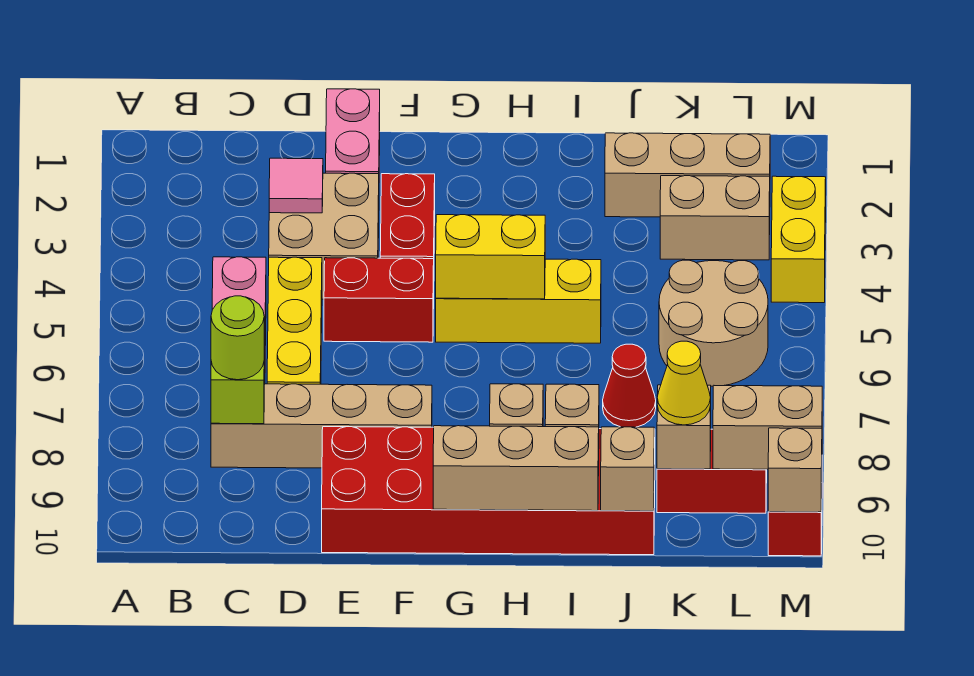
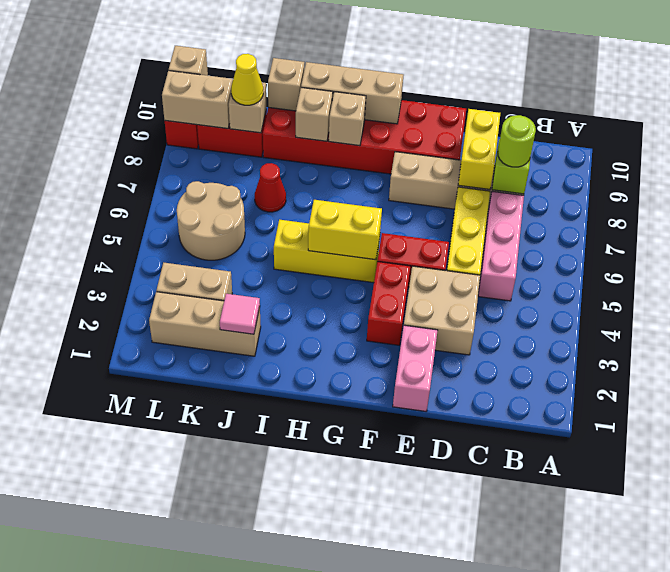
pink 1x1 tile [269,158,323,213] -> pink 1x1 tile moved to [220,294,260,334]
yellow 1x2 brick [771,176,826,303] -> yellow 1x2 brick moved to [458,109,500,190]

